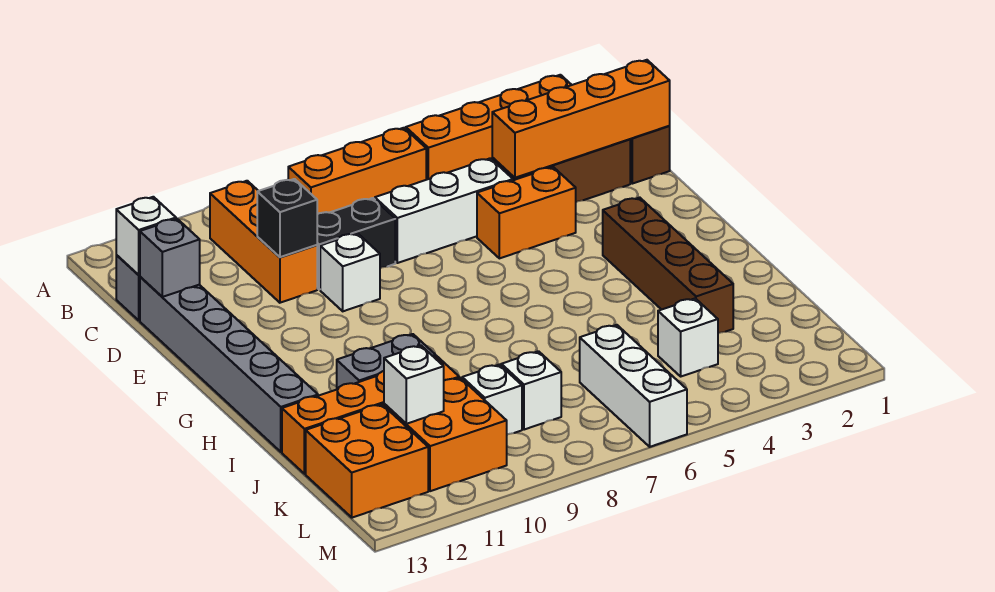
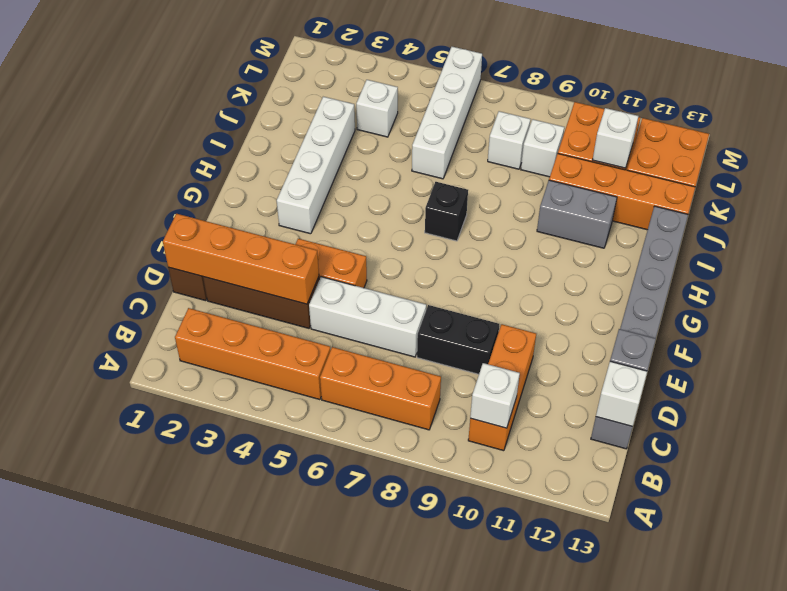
black 1x1 brick [257,179,317,257] -> black 1x1 brick moved to [425,182,468,241]
white 1x1 brick [320,233,380,311] -> white 1x1 brick moved to [470,363,520,428]
brown 1x4 brick [603,198,733,334] -> white 1x4 brick [277,97,355,234]
white 1x3 brick [580,325,687,447] -> white 1x4 brick [412,47,482,179]

